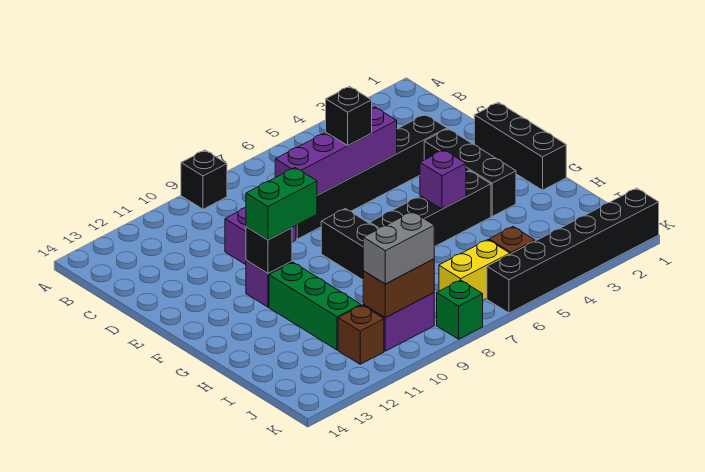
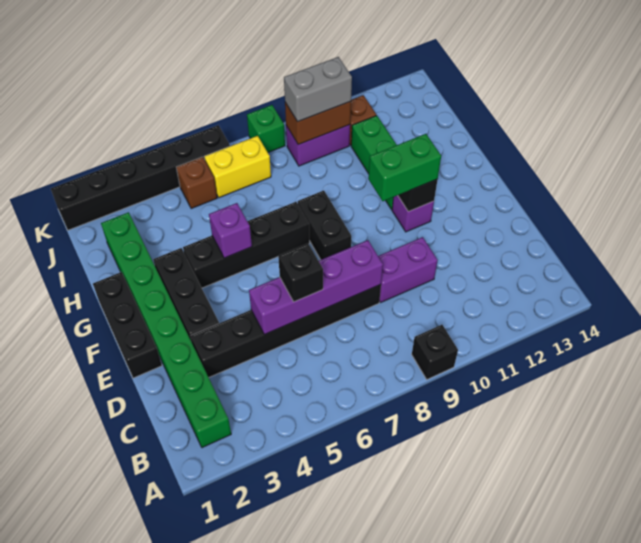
none -> green 1x8 brick [101,212,231,448]

